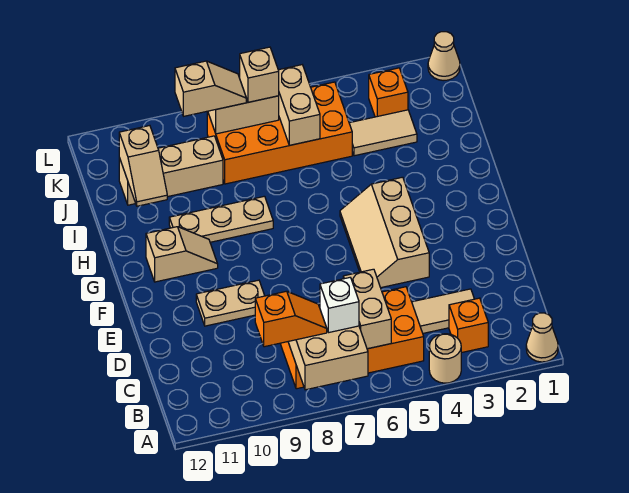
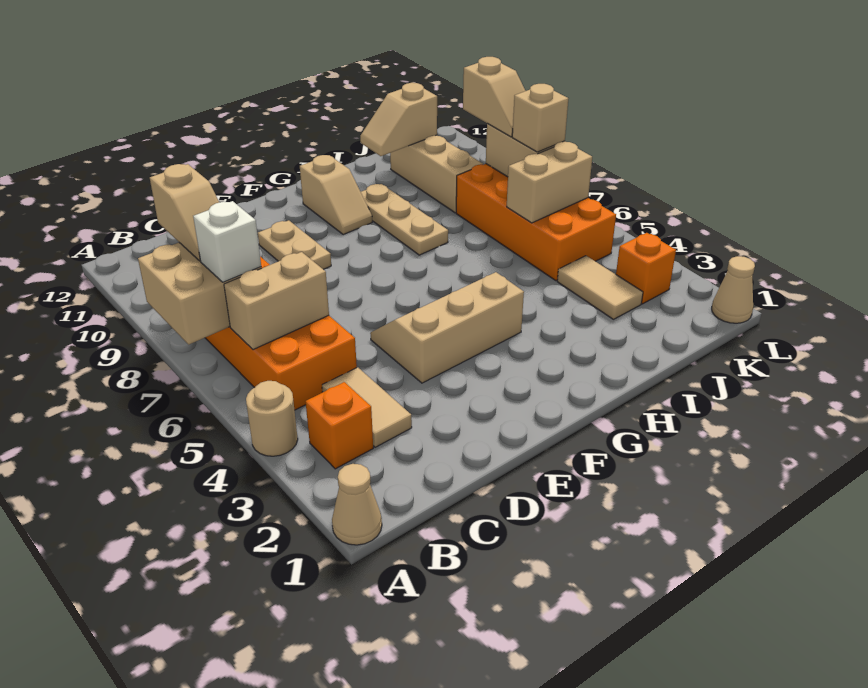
orange 1x2 slope [255,291,327,347] -> tan 1x2 slope [150,164,219,261]

